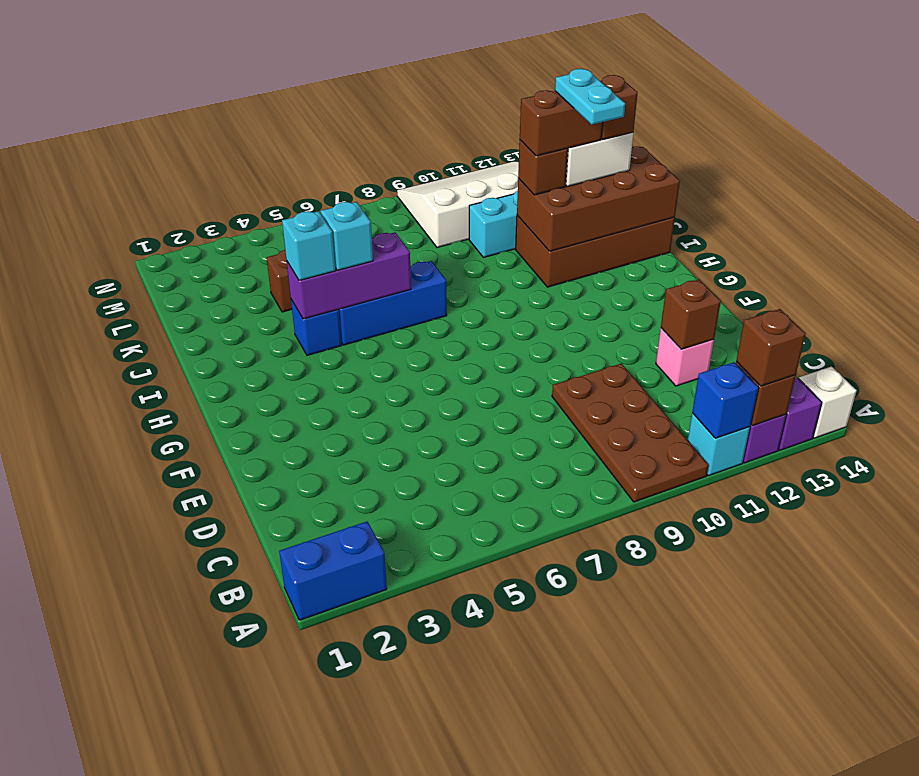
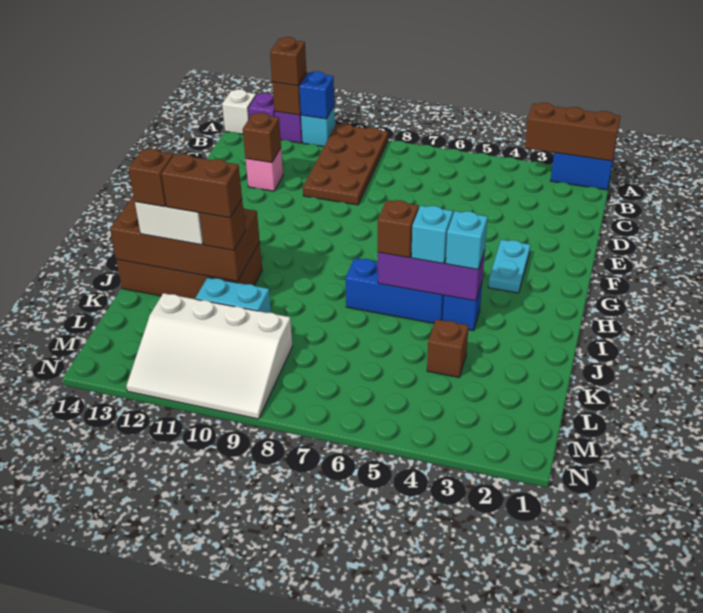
none -> brown 1x3 brick [525,103,620,161]
none -> brown 1x1 brick [378,200,419,258]
cyan 1x2 plate [555,69,625,125] -> cyan 1x2 plate moved to [488,240,530,293]

